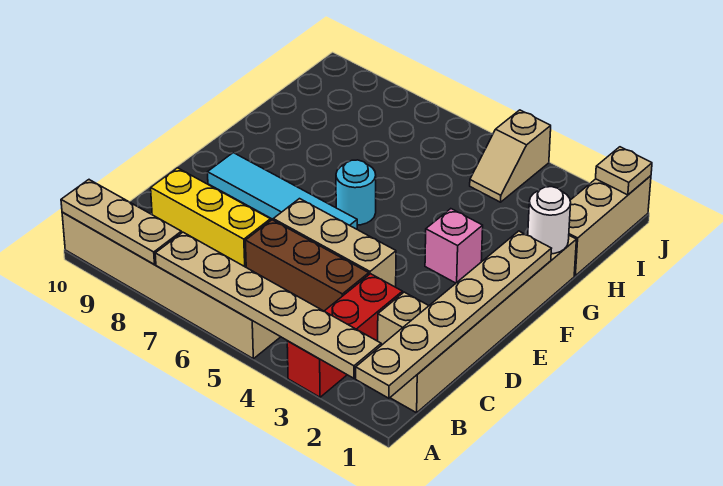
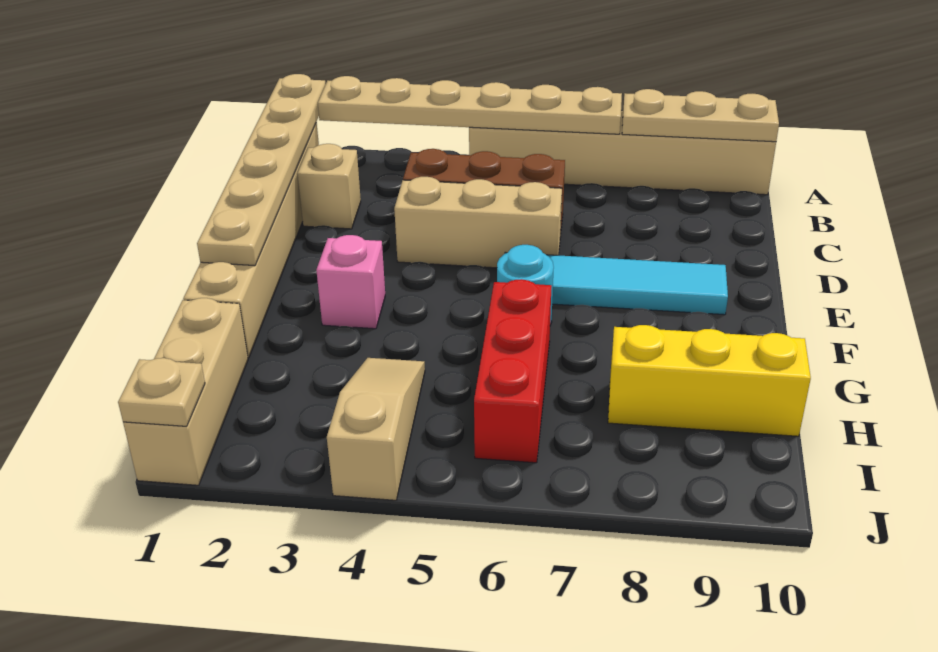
red 1x3 brick [287,274,403,397] -> red 1x3 brick moved to [474,279,551,463]
yellow 1x3 brick [151,168,271,267] -> yellow 1x3 brick moved to [608,325,811,436]
white 1x1 round brick [528,187,571,254] -> none
tan 1x2 slope [470,110,551,202] -> tan 1x3 slope [327,358,425,500]

